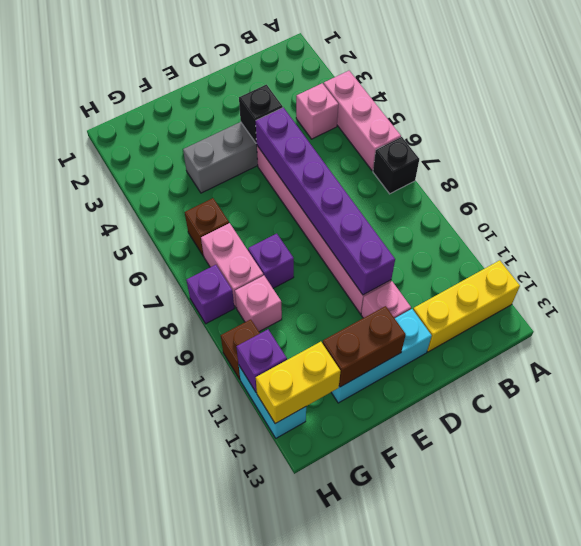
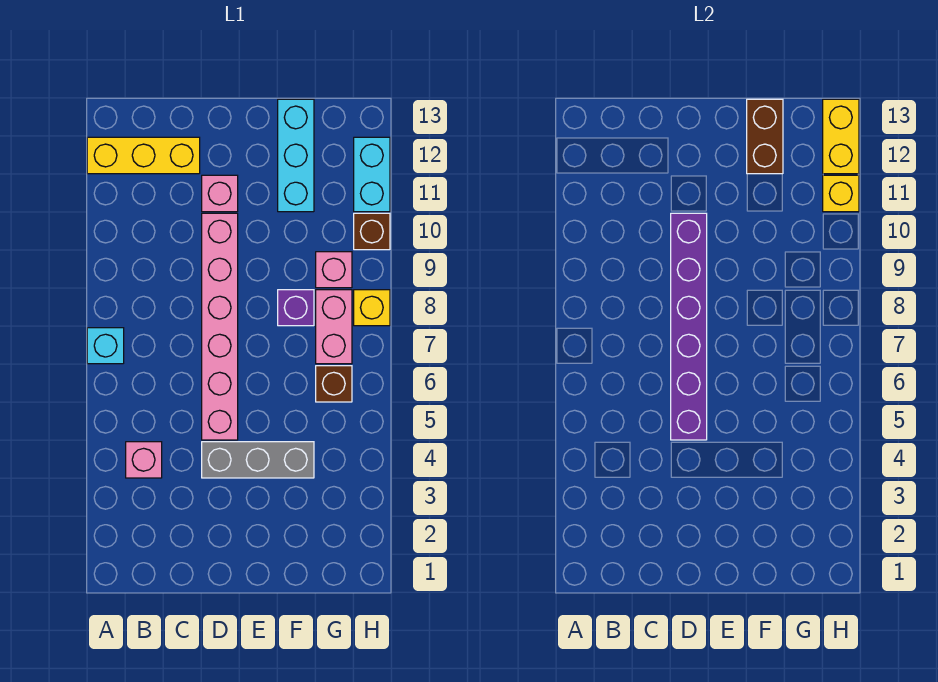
pink 1x3 brick [324,71,401,171] -> none
black 1x1 brick [373,137,419,194] -> cyan 1x1 brick [87,328,124,364]
black 1x1 brick [239,85,283,143] -> none
cyan 1x3 brick [331,309,432,403] -> cyan 1x3 brick turned to [278,99,314,212]
brown 1x2 brick [322,306,406,387] -> brown 1x2 brick turned to [747,99,783,174]
yellow 1x2 brick [256,342,341,424] -> yellow 1x2 brick turned to [823,99,859,174]
purple 1x1 brick [186,265,234,324] -> yellow 1x1 brick [354,290,390,326]
purple 1x1 brick [236,330,287,393] -> yellow 1x1 brick [823,175,859,212]

